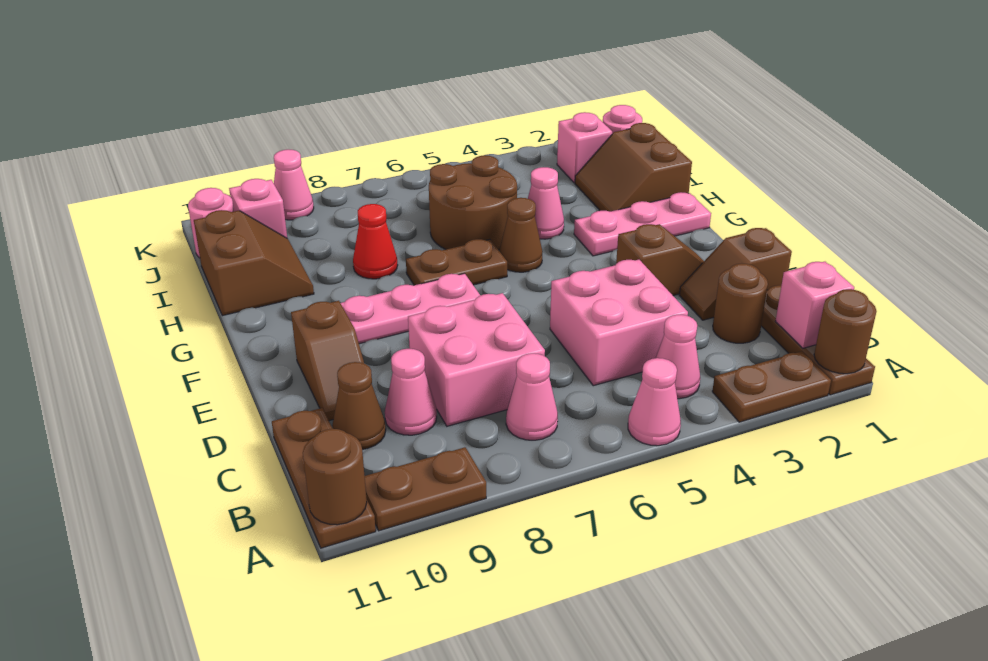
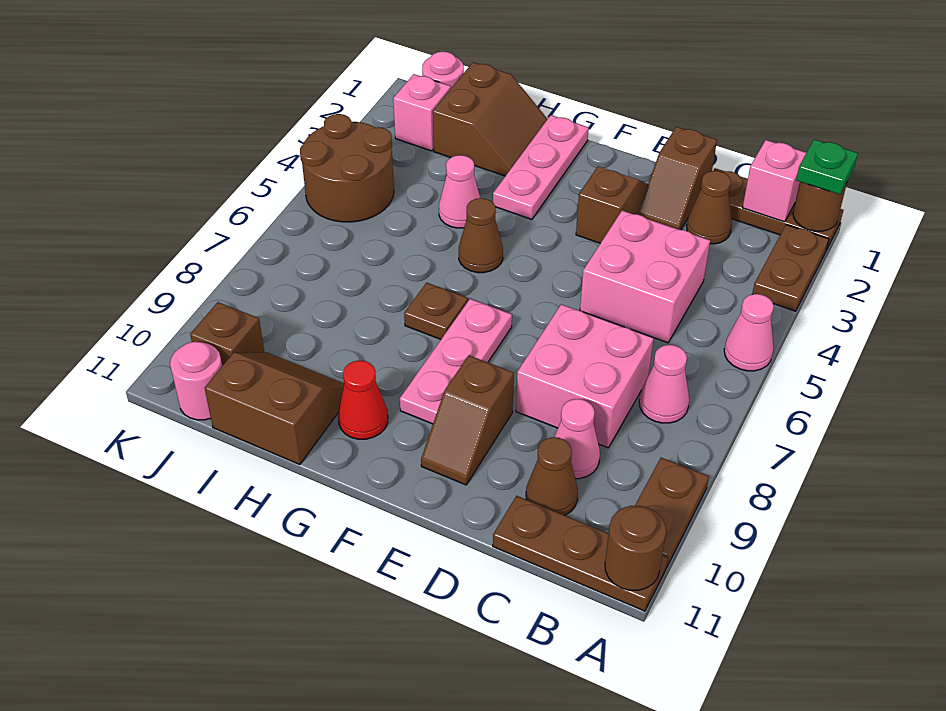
none -> green 1x1 plate [796,139,858,194]
pink 1x1 cone [656,315,700,399] -> none
brown 1x1 round brick [713,263,768,343] -> brown 1x1 cone [687,171,732,244]
brown 1x2 slope [291,301,364,421] -> brown 1x2 slope turned to [421,355,514,485]
brown 1x2 plate [406,239,507,285] -> brown 1x1 plate [404,283,468,339]
brown 2x2 slope [575,123,692,212] -> brown 2x2 slope turned to [433,62,547,176]
brown 2x2 round brick [429,155,517,250] -> brown 2x2 round brick moved to [300,114,394,222]
red 1x1 cone [353,204,398,279] -> red 1x1 cone moved to [338,361,388,439]
pink 1x1 brick [229,179,287,238] -> brown 1x1 brick [190,302,264,366]
pink 1x1 cone [274,149,314,220] -> none

